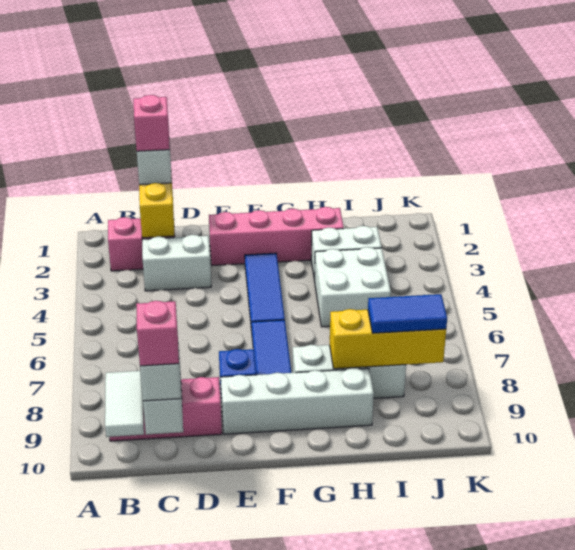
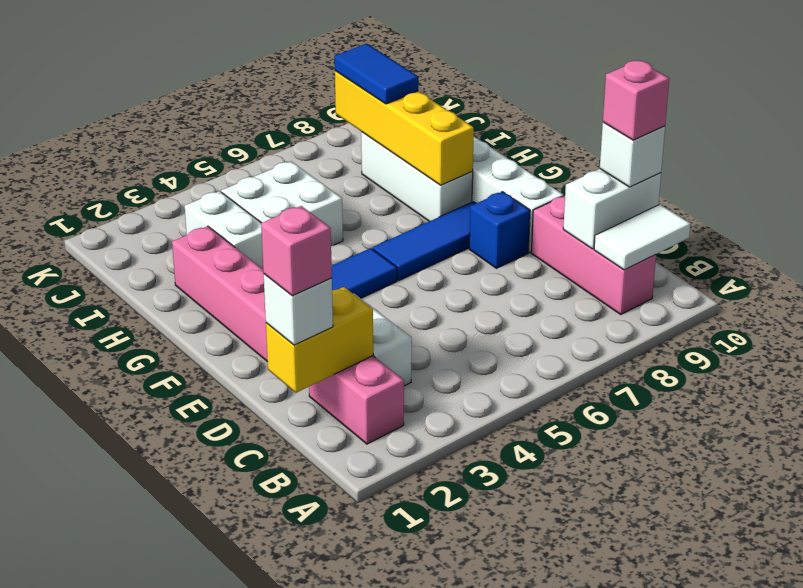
yellow 1x3 brick [330,309,446,369] -> yellow 1x4 brick [335,71,474,185]

